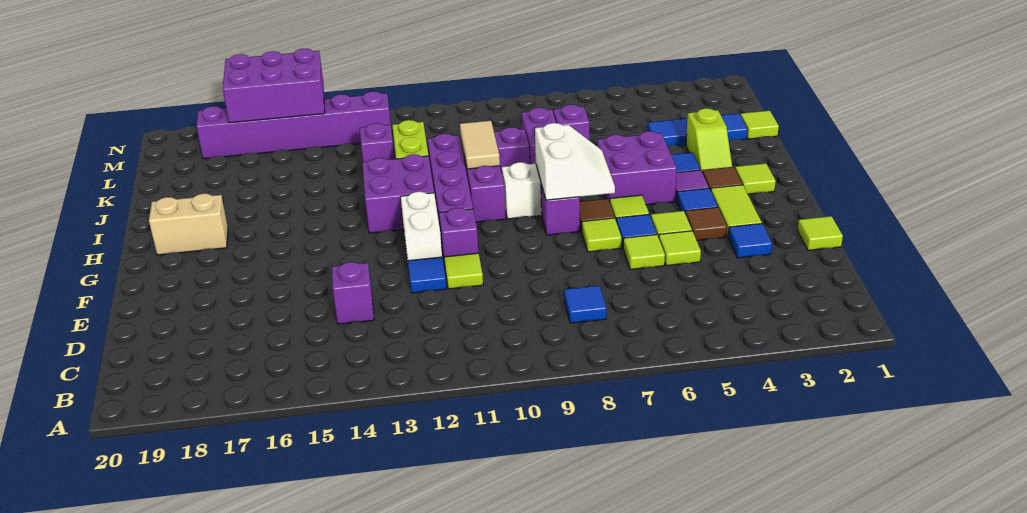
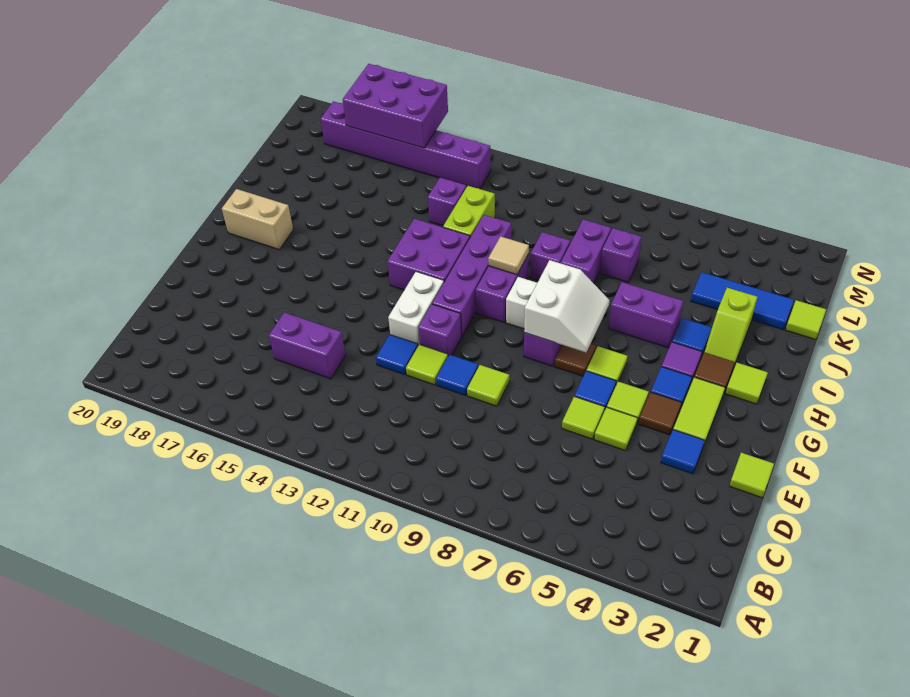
blue 1x1 tile [564,286,606,323] -> blue 1x1 tile moved to [436,355,478,396]
purple 1x1 brick [332,262,374,324] -> purple 1x2 brick [269,312,345,379]
lime 1x1 tile [582,218,621,252] -> lime 1x1 tile moved to [467,365,509,406]
purple 2x2 brick [597,131,677,205] -> purple 1x2 brick [609,282,683,348]
tan 1x2 tile [460,121,500,169] -> tan 1x1 tile [488,236,529,275]

